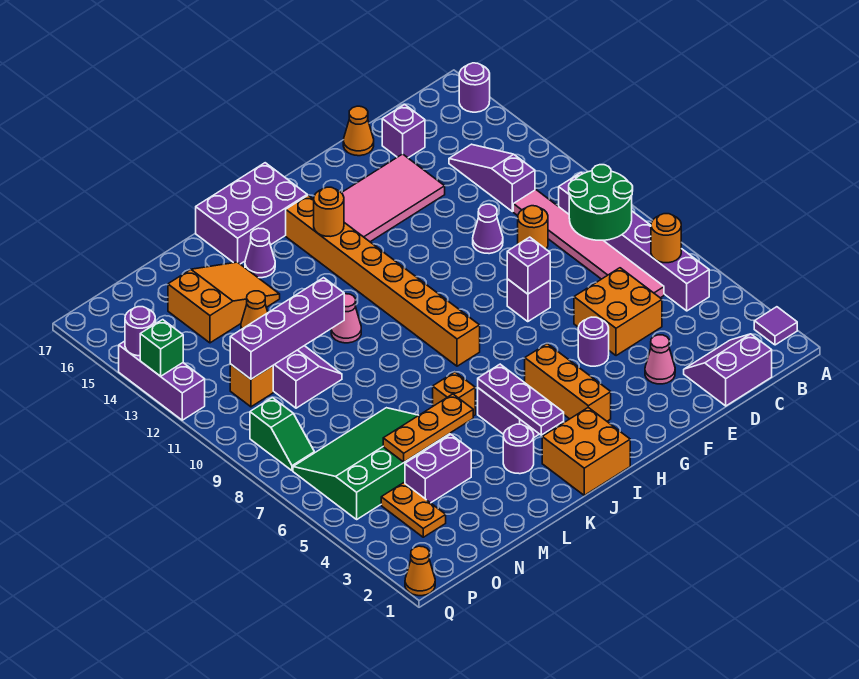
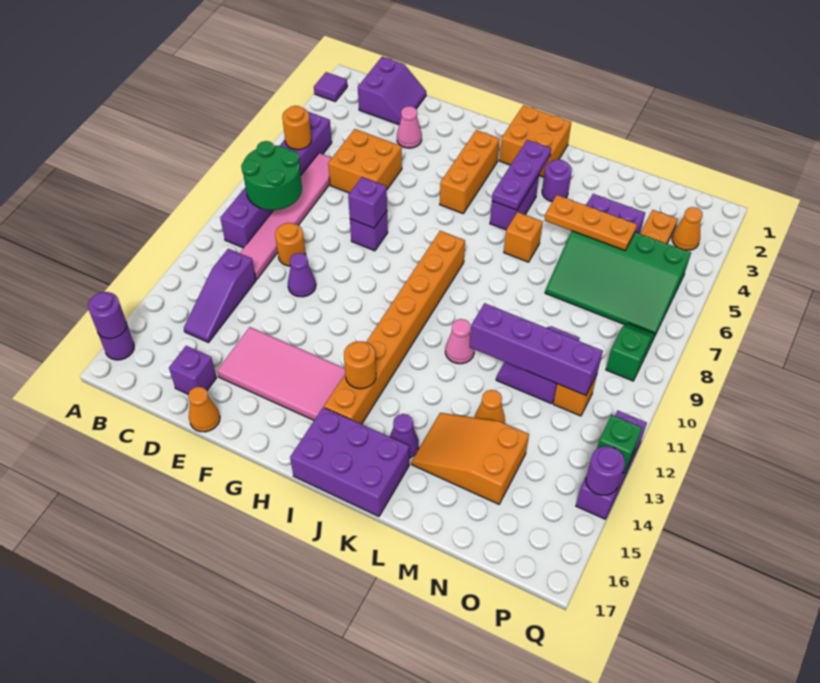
purple 2x2 slope [684,334,772,406] -> purple 2x2 slope turned to [358,57,426,125]
purple 1x1 round brick [578,317,609,366] -> purple 1x1 round brick moved to [88,292,127,339]
orange 1x1 cone [405,546,435,596] -> orange 1x1 cone moved to [672,207,702,250]

